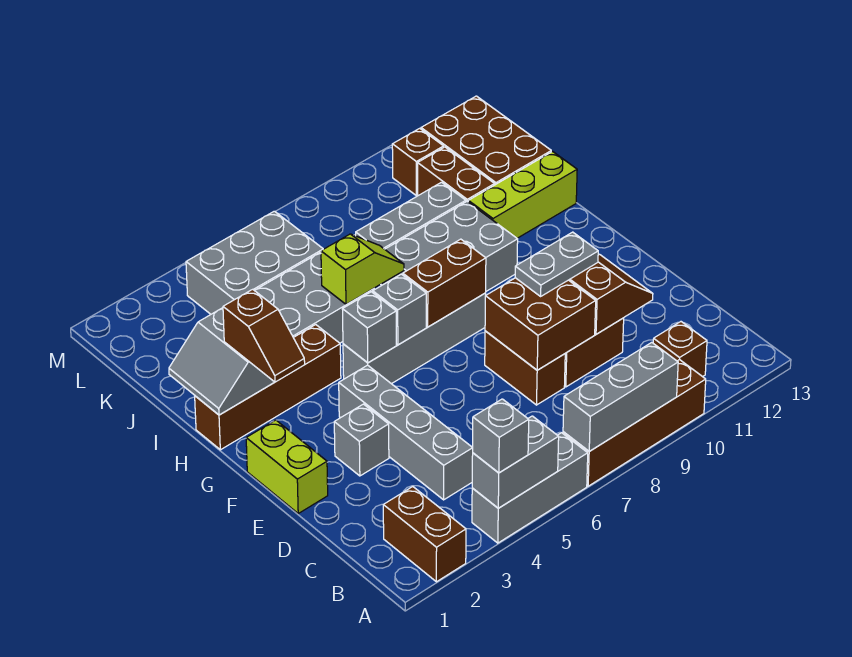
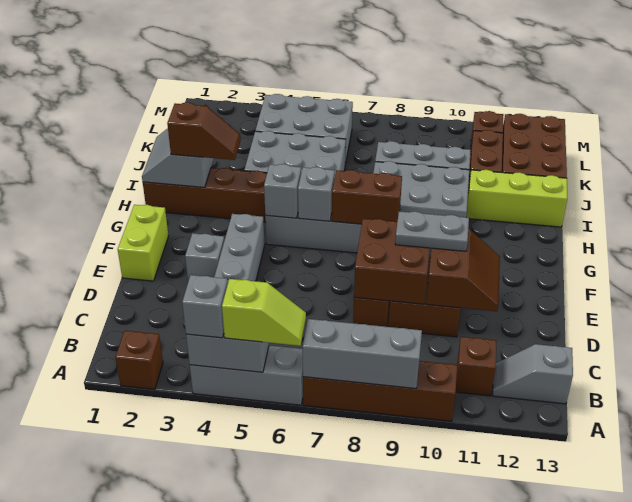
brown 1x2 brick [383,487,466,582] -> brown 1x1 brick [115,331,163,389]
none -> grey 1x2 slope [493,344,573,404]
brown 1x2 slope [223,289,305,382] -> brown 1x2 slope turned to [167,103,241,160]
lime 1x2 slope [321,234,404,304] -> lime 1x2 slope moved to [222,279,306,346]

